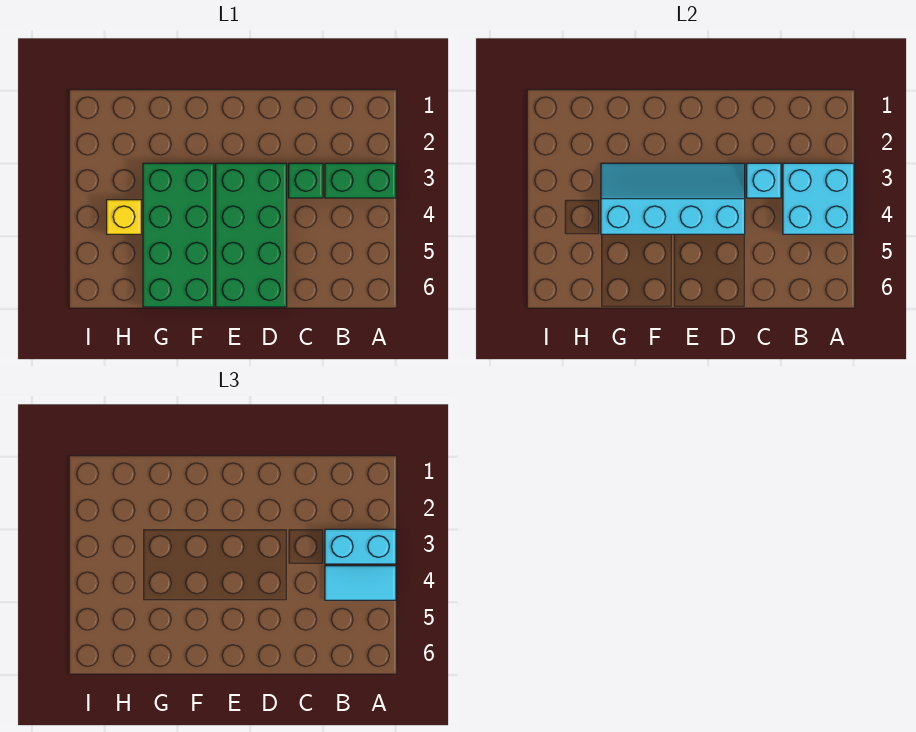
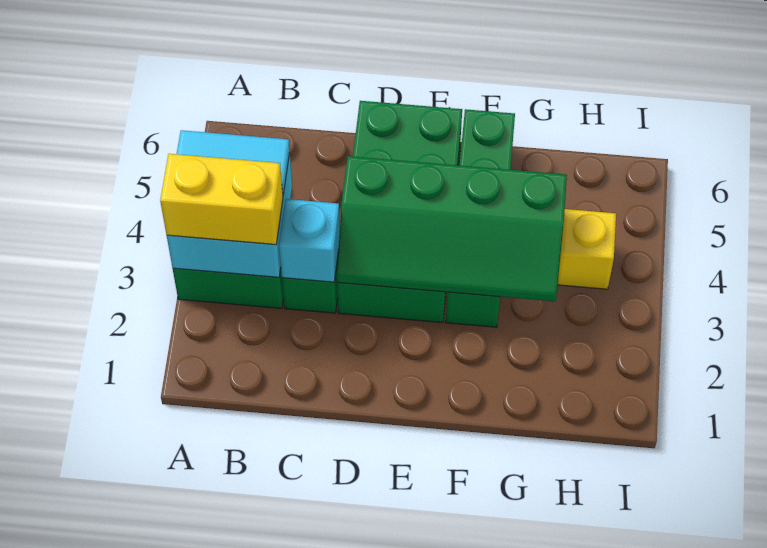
cyan 1x2 brick [325,529,396,564] -> yellow 1x2 brick [160,154,283,245]
cyan 2x4 slope [601,163,745,234] -> green 2x4 slope [337,156,567,301]
green 2x4 brick [143,163,214,307] -> green 1x4 brick [446,109,515,327]

